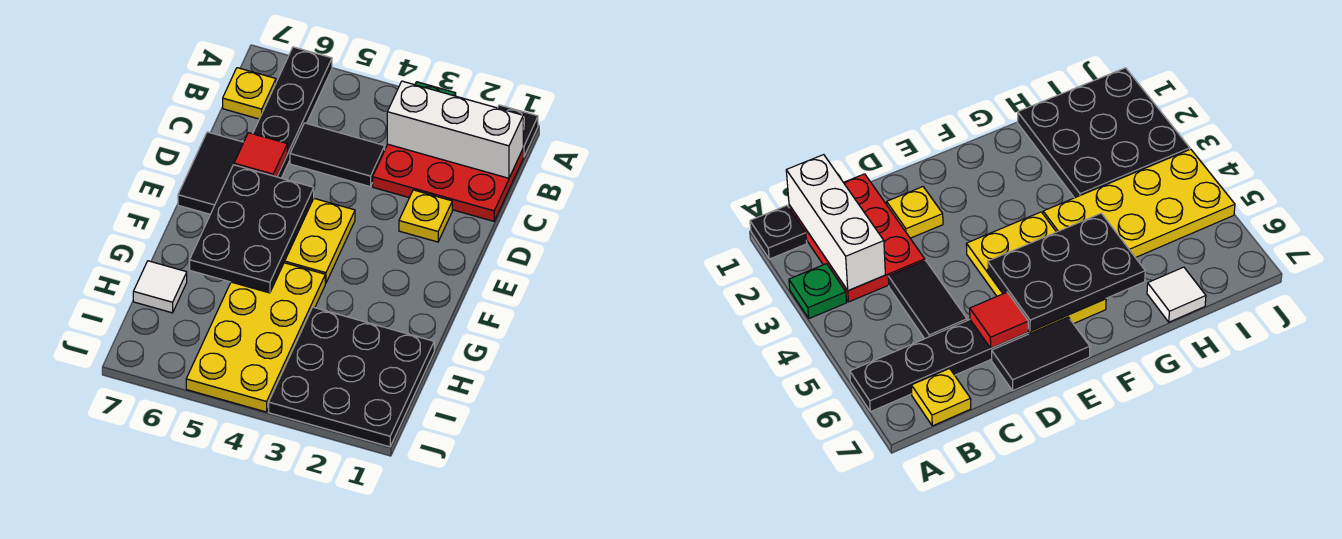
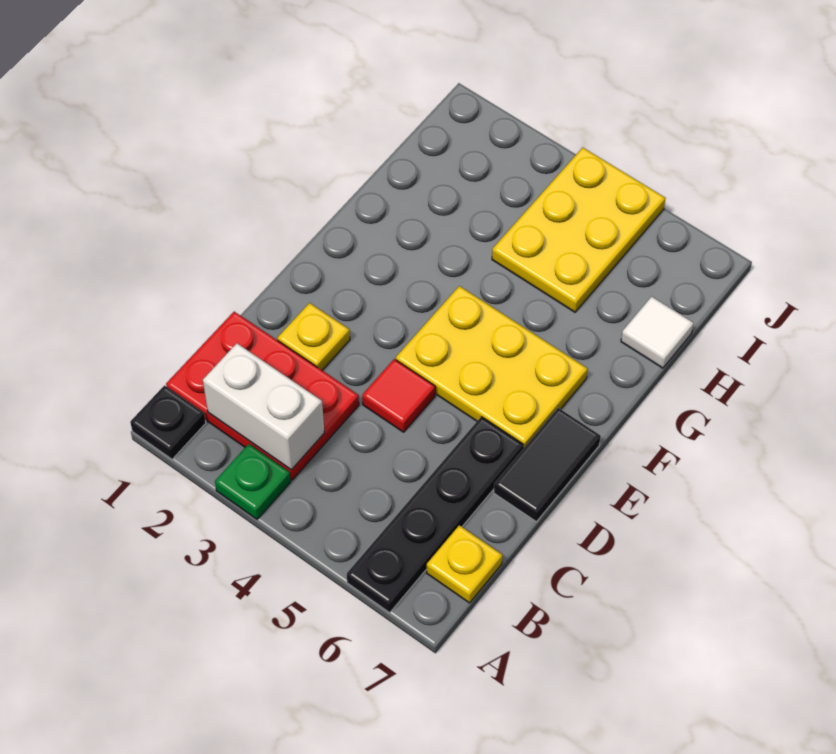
white 1x3 brick [387,81,523,178] -> white 1x2 brick [203,343,324,470]
black 1x2 tile [290,123,385,187] -> none
red 1x1 tile [234,133,287,177] -> red 1x1 tile moved to [362,359,435,432]
black 2x3 plate [190,165,314,293] -> none
yellow 2x4 plate [186,263,325,412] -> yellow 2x3 plate [492,148,666,312]
black 3x3 plate [269,307,434,447] -> none

